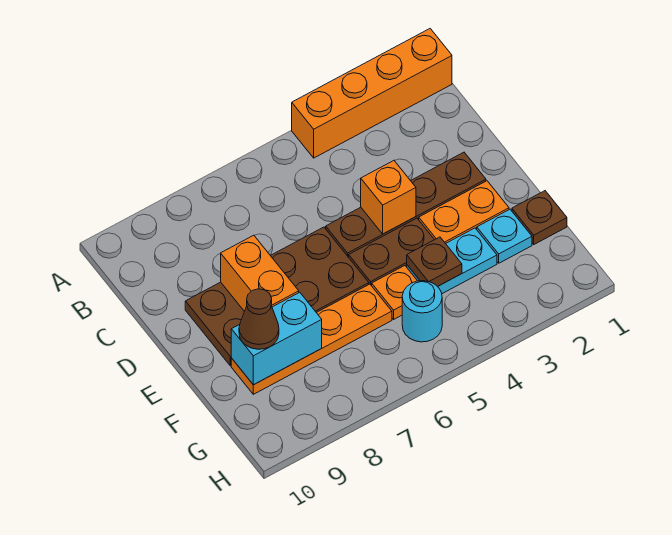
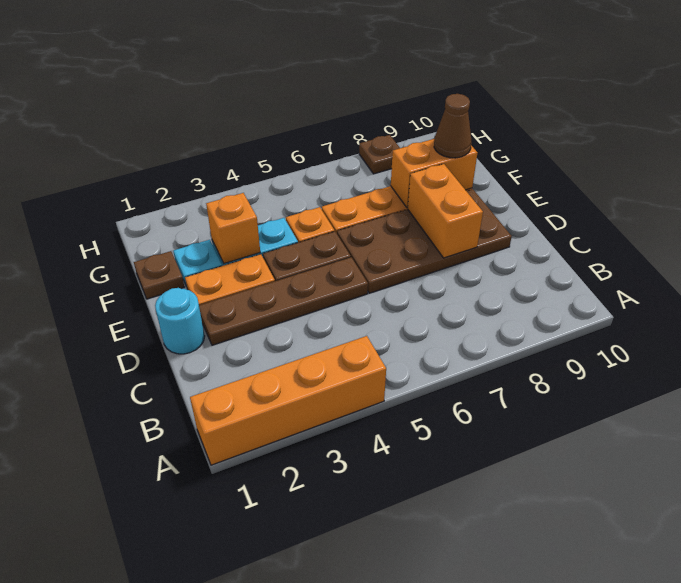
orange 1x1 brick [361,161,416,234] -> orange 1x1 brick moved to [206,193,260,264]
brown 1x1 plate [407,237,462,287] -> brown 1x1 plate moved to [359,135,400,174]
cyan 1x2 brick [231,292,322,385] -> orange 1x2 brick [391,139,477,208]
cyan 1x1 round brick [402,281,442,342] -> cyan 1x1 round brick moved to [155,288,205,354]

